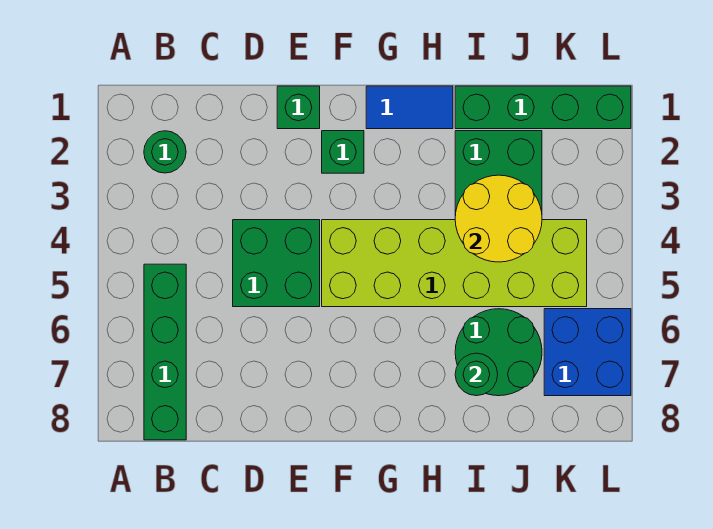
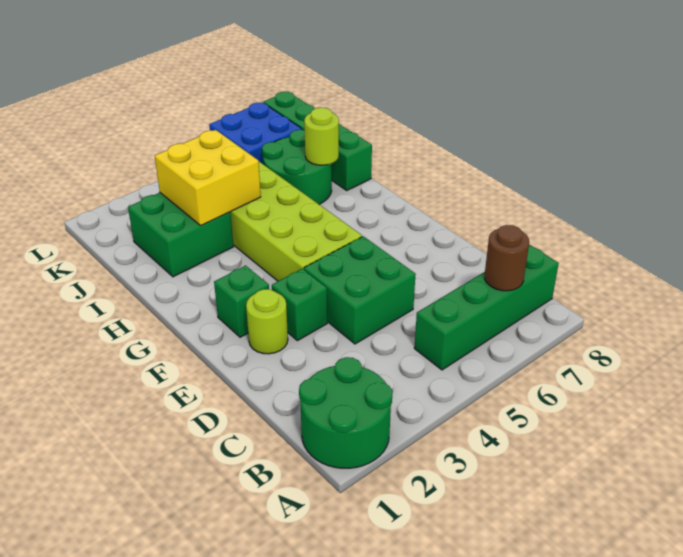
green 1x1 round brick [144,131,186,173] -> green 2x2 round brick [299,357,393,468]
none -> brown 1x1 round brick [485,225,529,291]
green 1x1 brick [277,86,320,129] -> green 1x1 brick moved to [272,269,327,341]
none -> lime 1x1 round brick [246,289,288,354]
blue 1x2 tile [366,86,453,129] -> none
green 1x4 brick [455,86,631,129] -> green 1x4 brick moved to [263,92,372,190]
yellow 2x2 round brick [455,175,542,262] -> yellow 2x2 brick [155,130,261,226]
green 1x1 round brick [455,353,498,396] -> lime 1x1 round brick [304,108,339,165]

